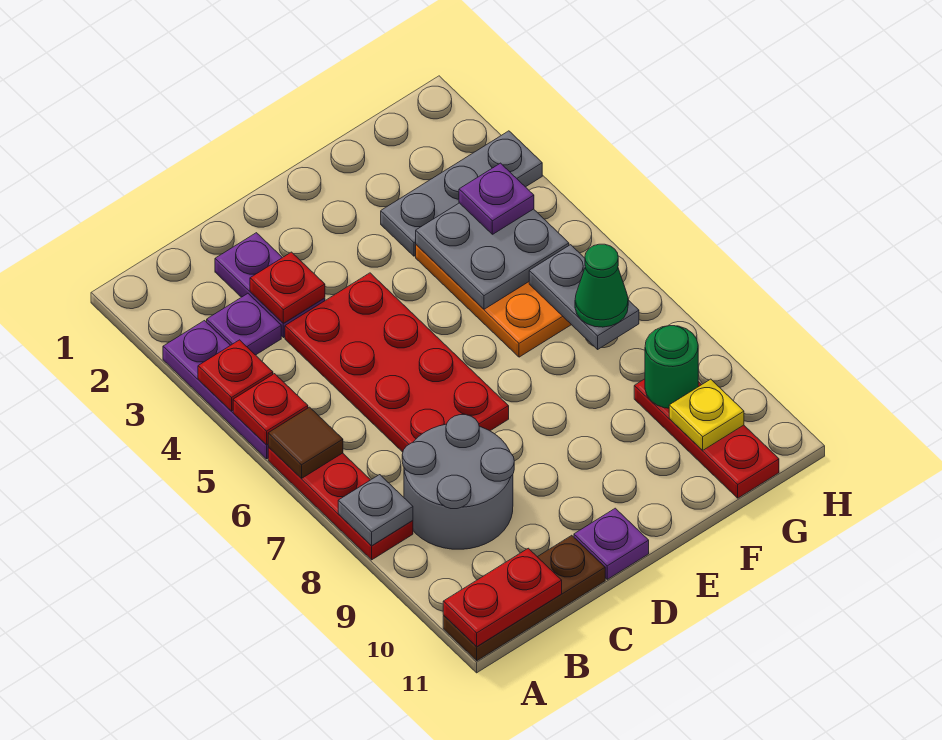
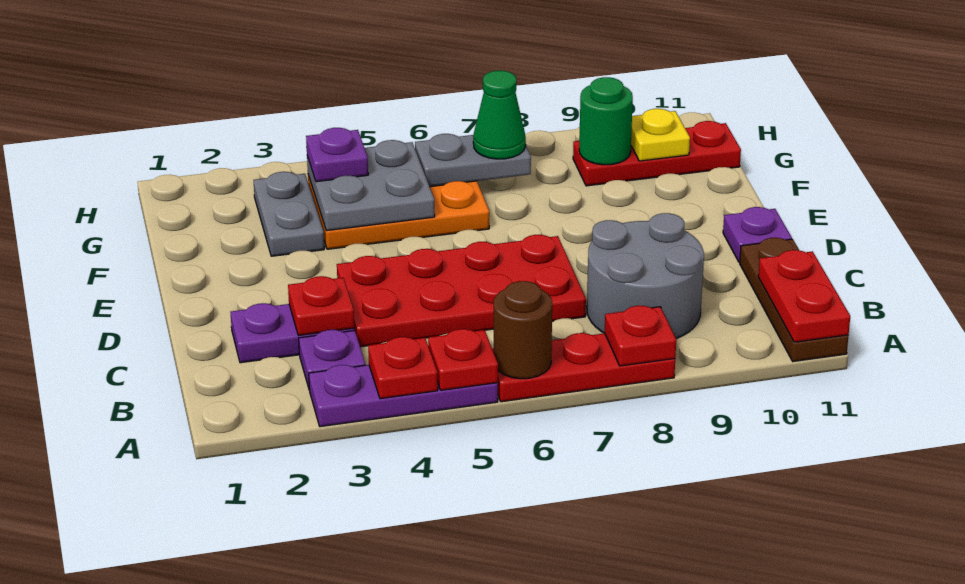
brown 1x1 tile [268,407,343,479] -> brown 1x1 round brick [494,281,552,379]
grey 1x1 plate [338,475,413,545] -> red 1x1 plate [605,306,676,366]
grey 1x3 plate [381,131,542,256] -> grey 1x2 plate [254,172,324,256]

